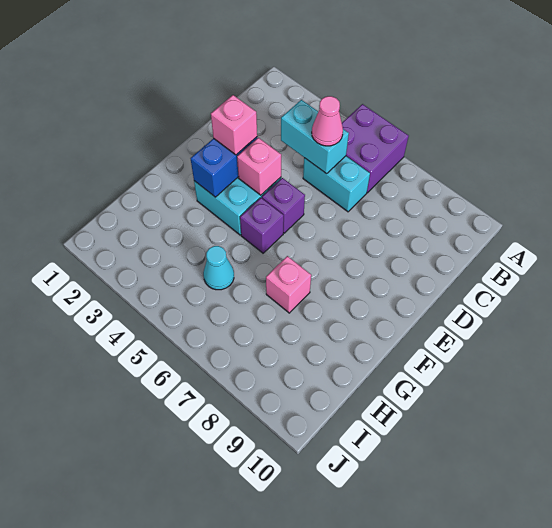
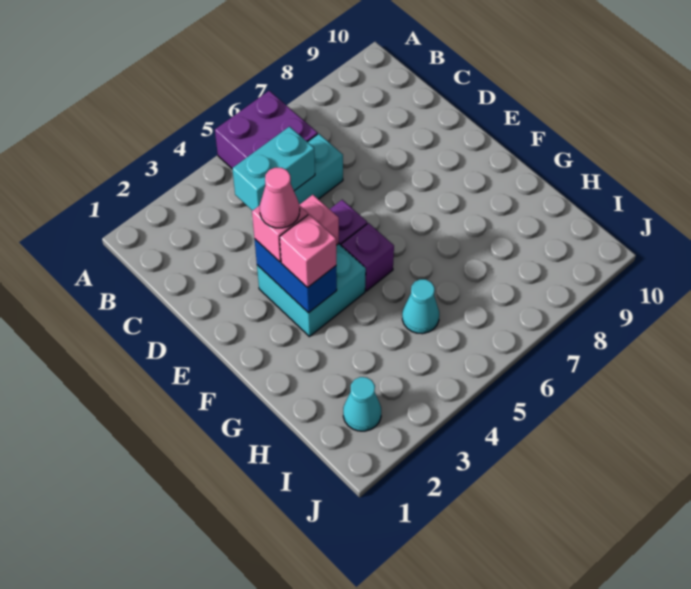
pink 1x1 cone [312,96,343,146] -> pink 1x1 cone moved to [260,168,300,228]
pink 1x1 brick [266,256,311,313] -> pink 1x1 brick moved to [280,214,336,288]
none -> cyan 1x1 cone [343,377,381,431]

